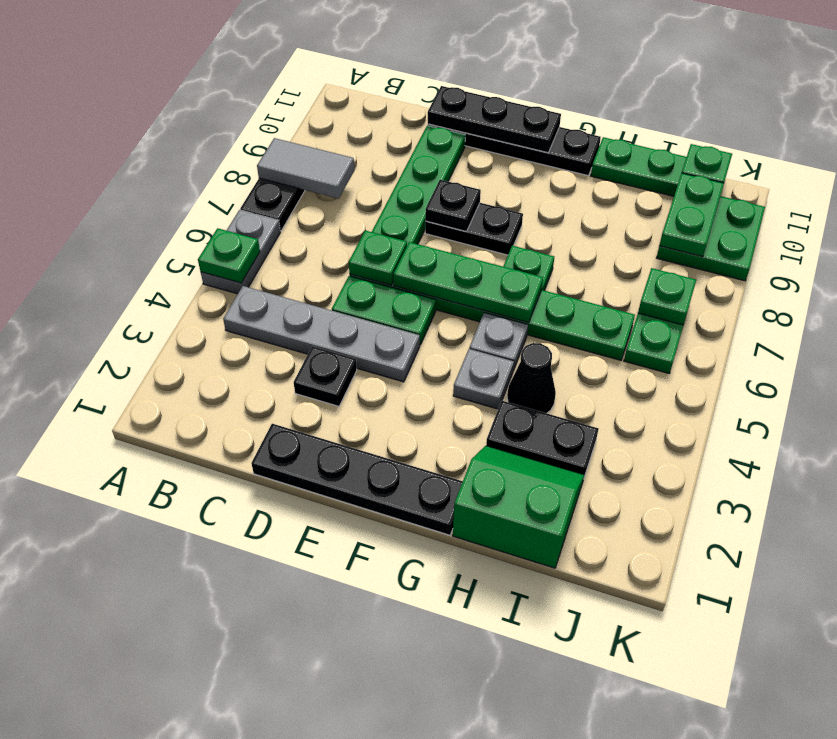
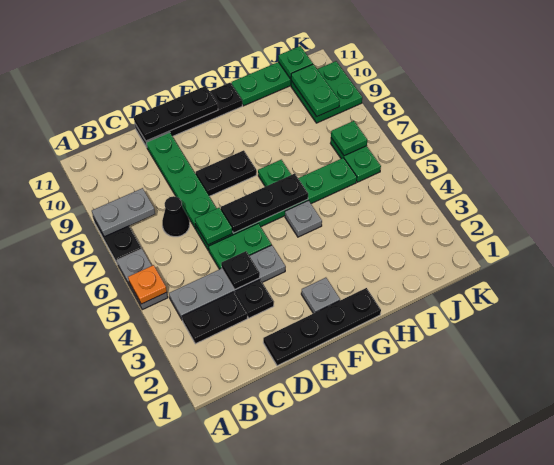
green 1x1 plate [198,228,260,283] -> orange 1x1 plate [128,265,167,304]
grey 1x2 tile [257,138,354,199] -> grey 1x2 plate [92,188,155,237]
green 1x3 plate [393,242,543,323] -> black 1x3 plate [221,174,308,233]
black 1x1 plate [425,180,481,232] -> black 1x1 plate moved to [221,251,260,289]
grey 1x1 plate [453,349,514,409] -> grey 1x1 plate moved to [301,278,340,313]
green 2x2 slope [453,446,584,568] -> none
black 1x2 plate [486,401,598,476] -> black 1x2 plate moved to [182,292,247,344]
black 1x1 cone [507,343,556,413] -> black 1x1 cone moved to [162,196,190,237]

